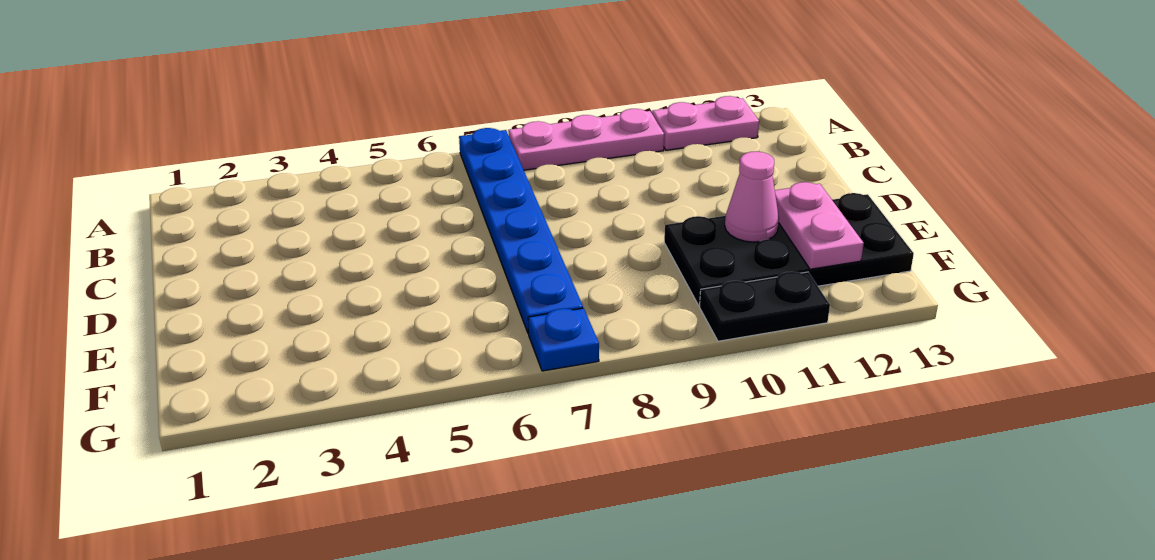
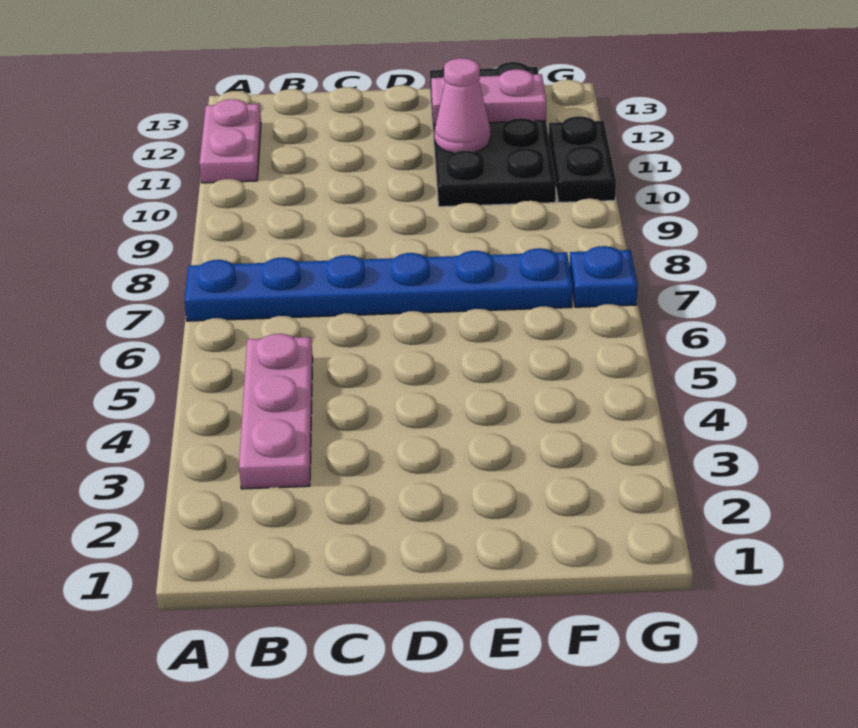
pink 1x3 plate [508,109,664,170] -> pink 1x3 plate moved to [239,334,313,489]

